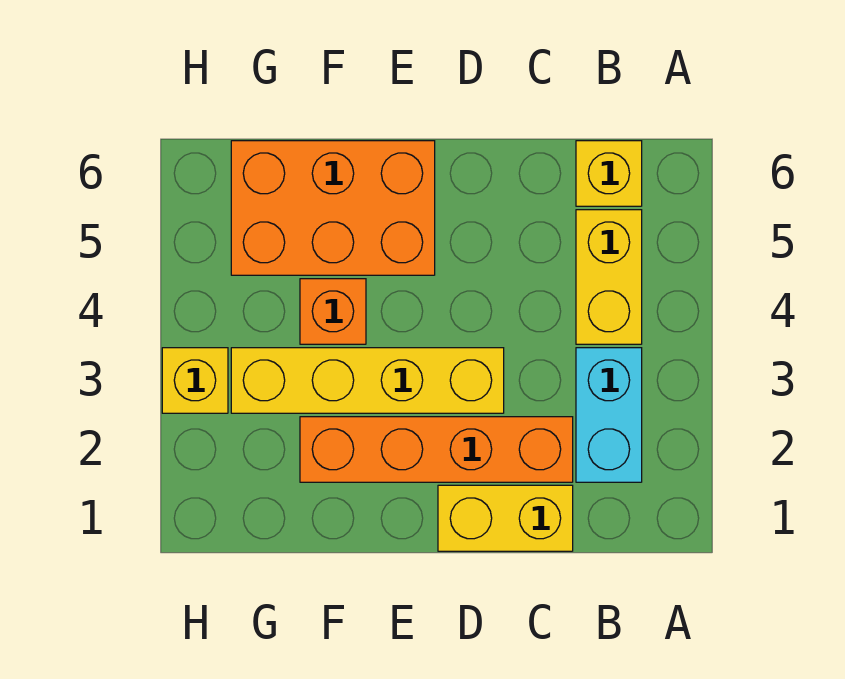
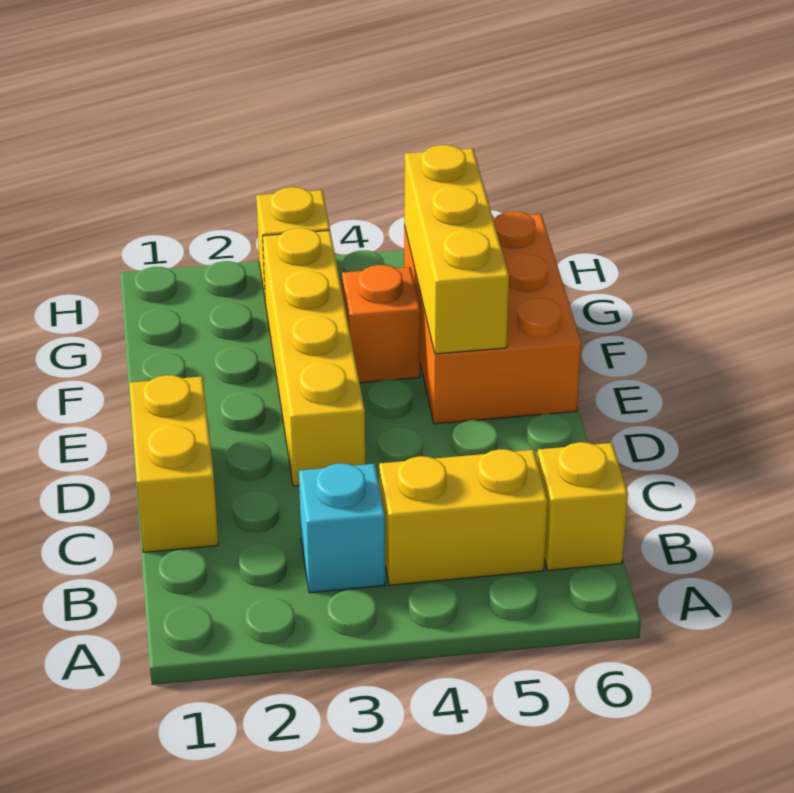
cyan 1x2 brick [576,348,642,482] -> cyan 1x1 brick [299,463,385,593]
orange 1x4 brick [300,417,573,482] -> none
none -> yellow 1x3 brick [404,145,509,354]

